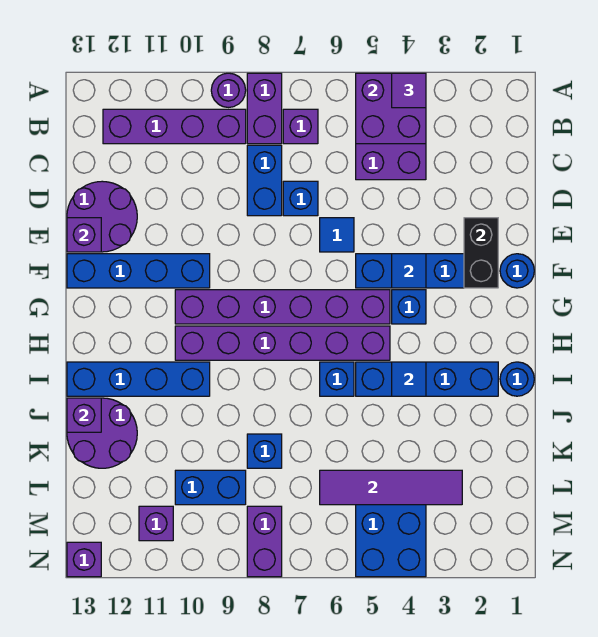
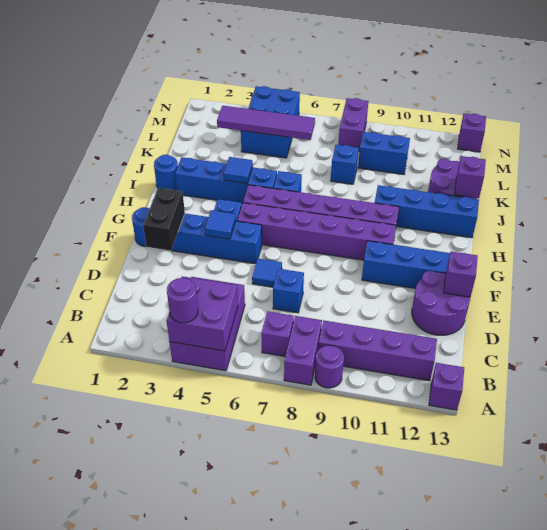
purple 1x1 tile [392,73,426,108] -> purple 1x1 round brick [167,278,198,323]
blue 1x2 brick [247,145,282,216] -> none
purple 1x1 brick [139,506,173,541] -> purple 1x1 brick moved to [429,363,464,410]

